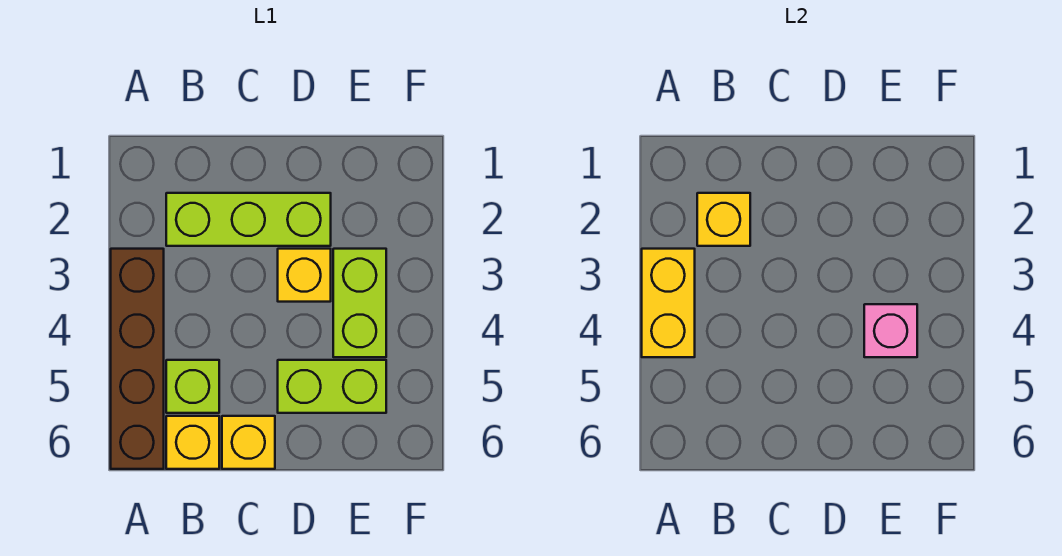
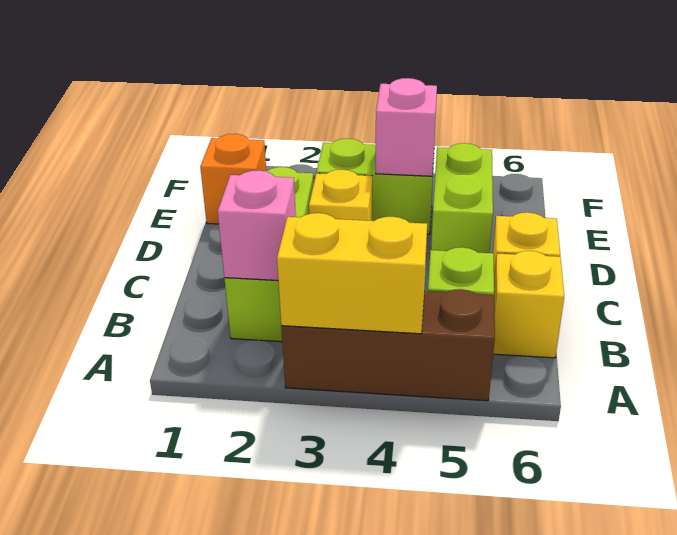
brown 1x4 brick [111,249,164,469] -> brown 1x3 brick [281,289,495,401]
yellow 1x1 brick [697,193,750,246] -> pink 1x1 brick [218,170,296,280]
none -> orange 1x1 brick [200,134,266,224]

